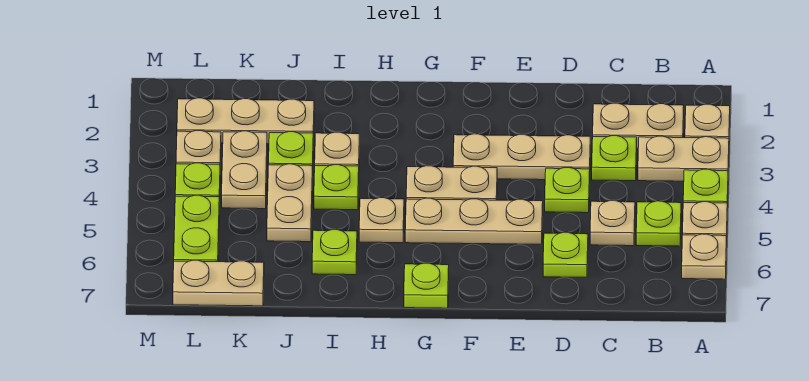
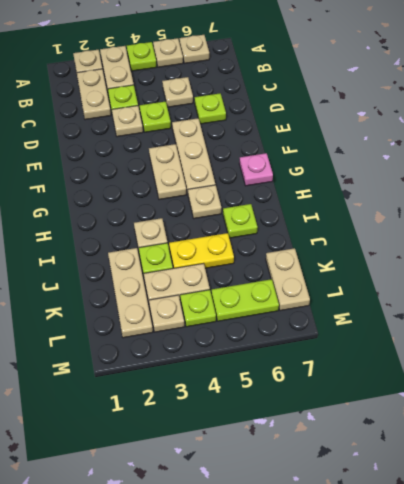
lime 1x1 plate [636,201,681,246] -> none
tan 1x3 plate [453,134,590,180] -> tan 1x1 plate [112,106,143,137]
lime 1x1 plate [404,263,449,308] -> pink 1x1 plate [239,153,273,186]
lime 1x1 plate [314,165,359,210] -> none
tan 1x2 plate [267,164,312,242] -> yellow 1x2 plate [169,233,234,268]

